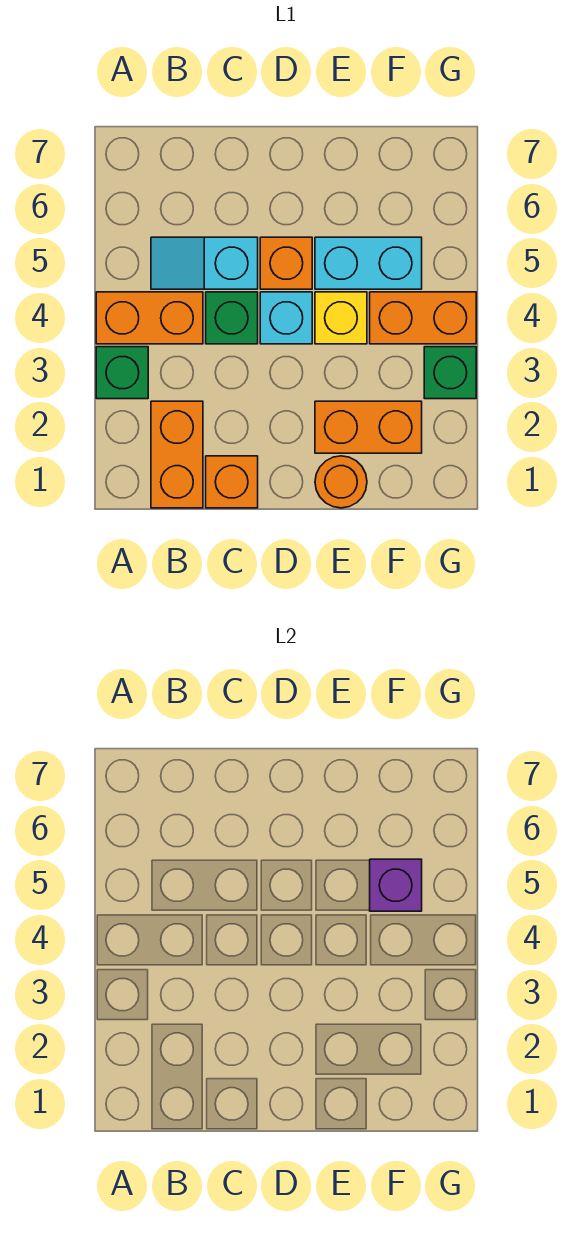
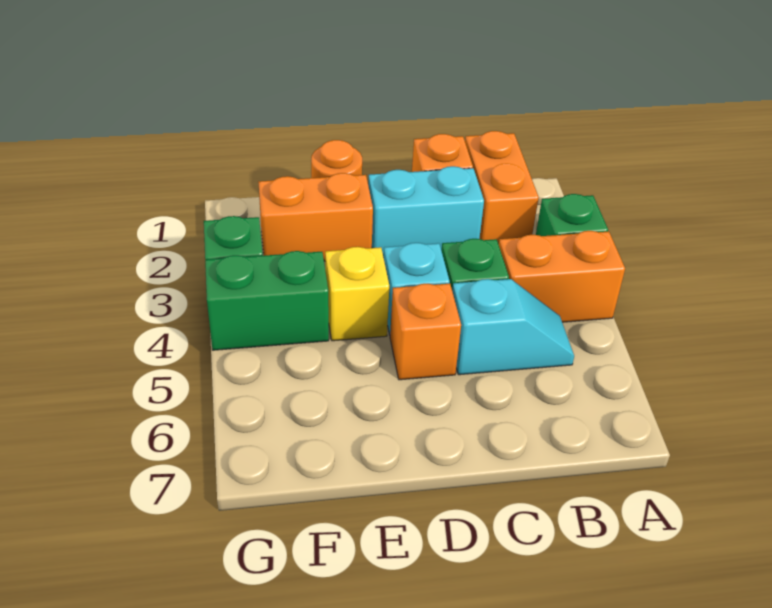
cyan 1x2 brick [315,237,422,289] -> cyan 1x2 brick moved to [368,166,484,257]
orange 1x2 brick [370,292,476,344] -> green 1x2 brick [205,251,329,350]
purple 1x1 brick [370,859,422,911] -> none

